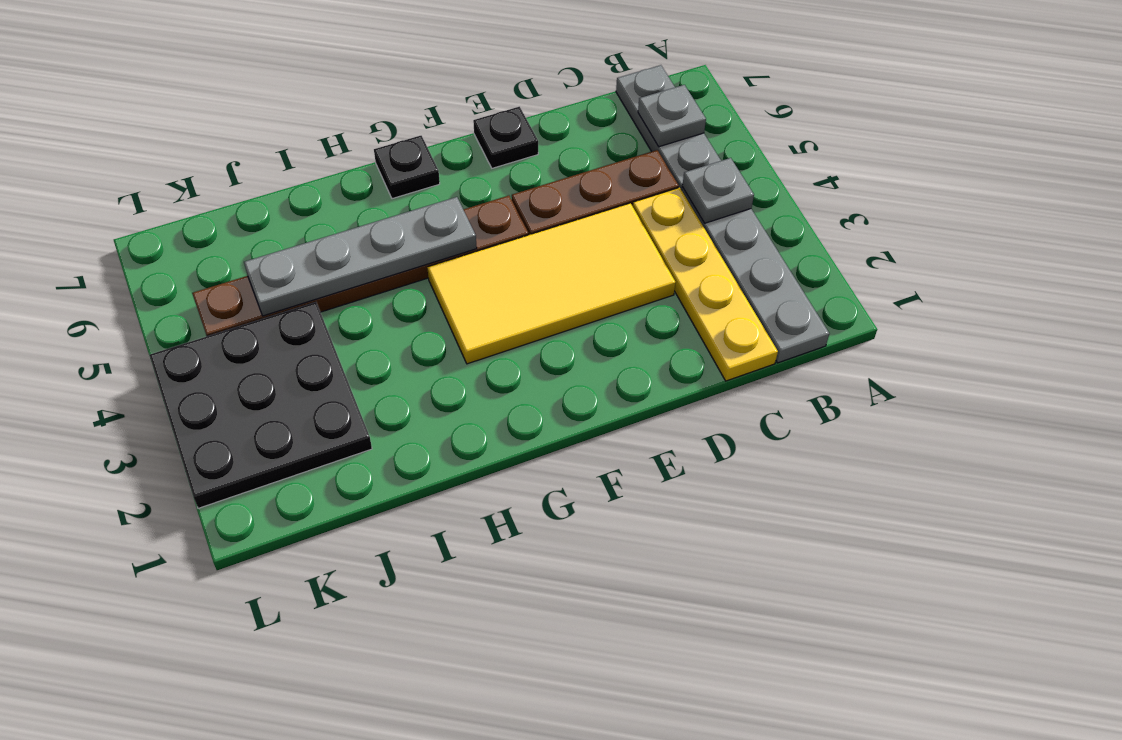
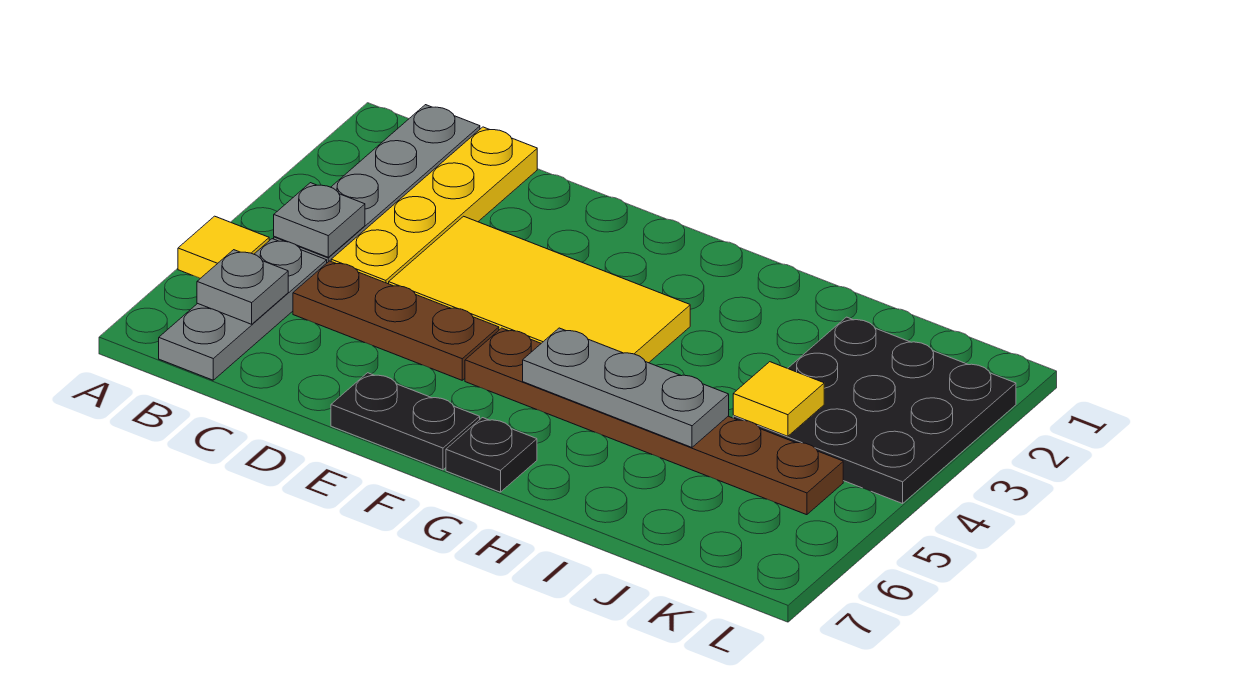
none -> yellow 1x1 tile [178,216,269,278]
black 1x1 plate [473,107,538,168] -> black 1x2 plate [331,373,480,470]
grey 1x4 plate [244,197,477,316] -> grey 1x3 plate [523,328,729,447]
none -> yellow 1x1 tile [733,362,824,436]

